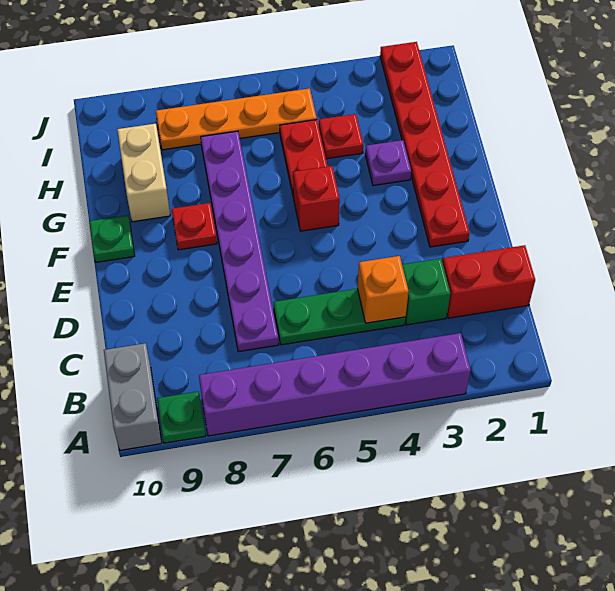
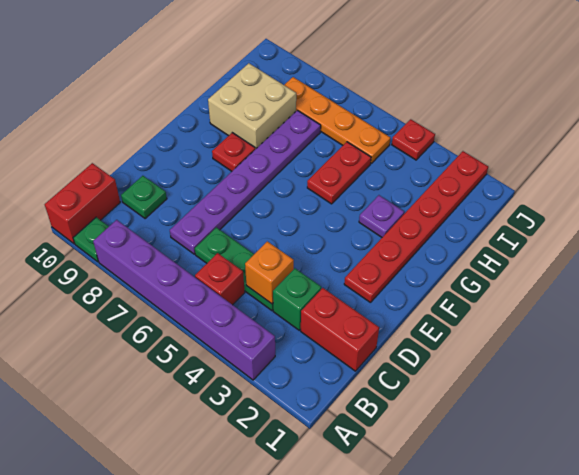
grey 1x2 brick [104,343,162,450] -> red 1x2 brick [45,163,120,244]
red 1x1 brick [293,166,340,231] -> red 1x1 brick moved to [195,253,245,305]
green 1x1 plate [89,215,135,262] -> green 1x1 plate moved to [121,176,167,219]
tan 1x2 brick [117,124,170,222] -> tan 2x2 brick [208,63,296,149]
red 1x1 plate [319,114,363,159] -> red 1x1 plate moved to [392,119,435,160]

